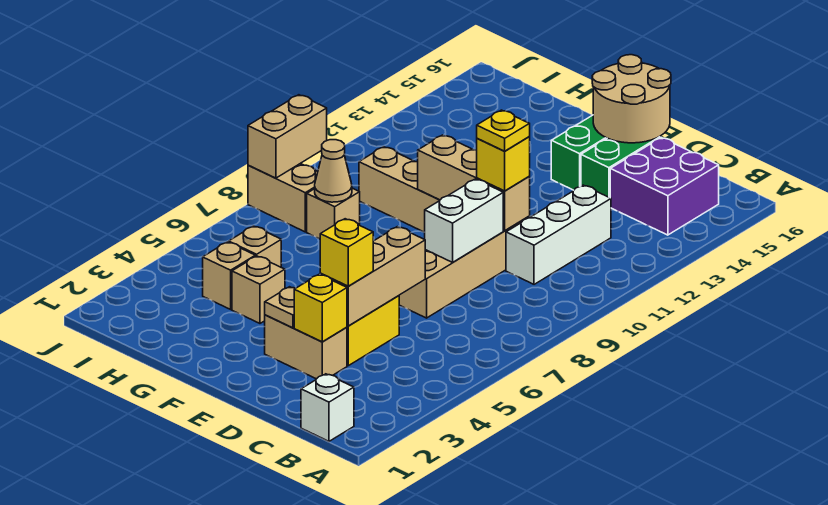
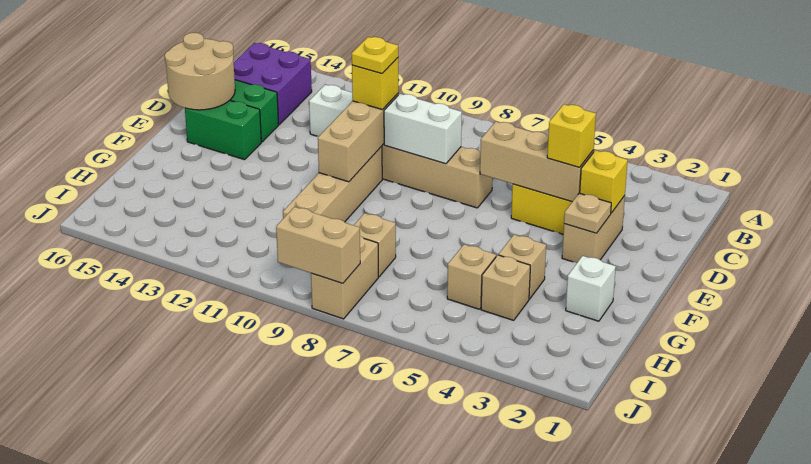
white 1x1 brick [301,374,354,441] -> white 1x1 brick moved to [566,256,616,321]
tan 1x1 cone [315,140,352,202] -> none

